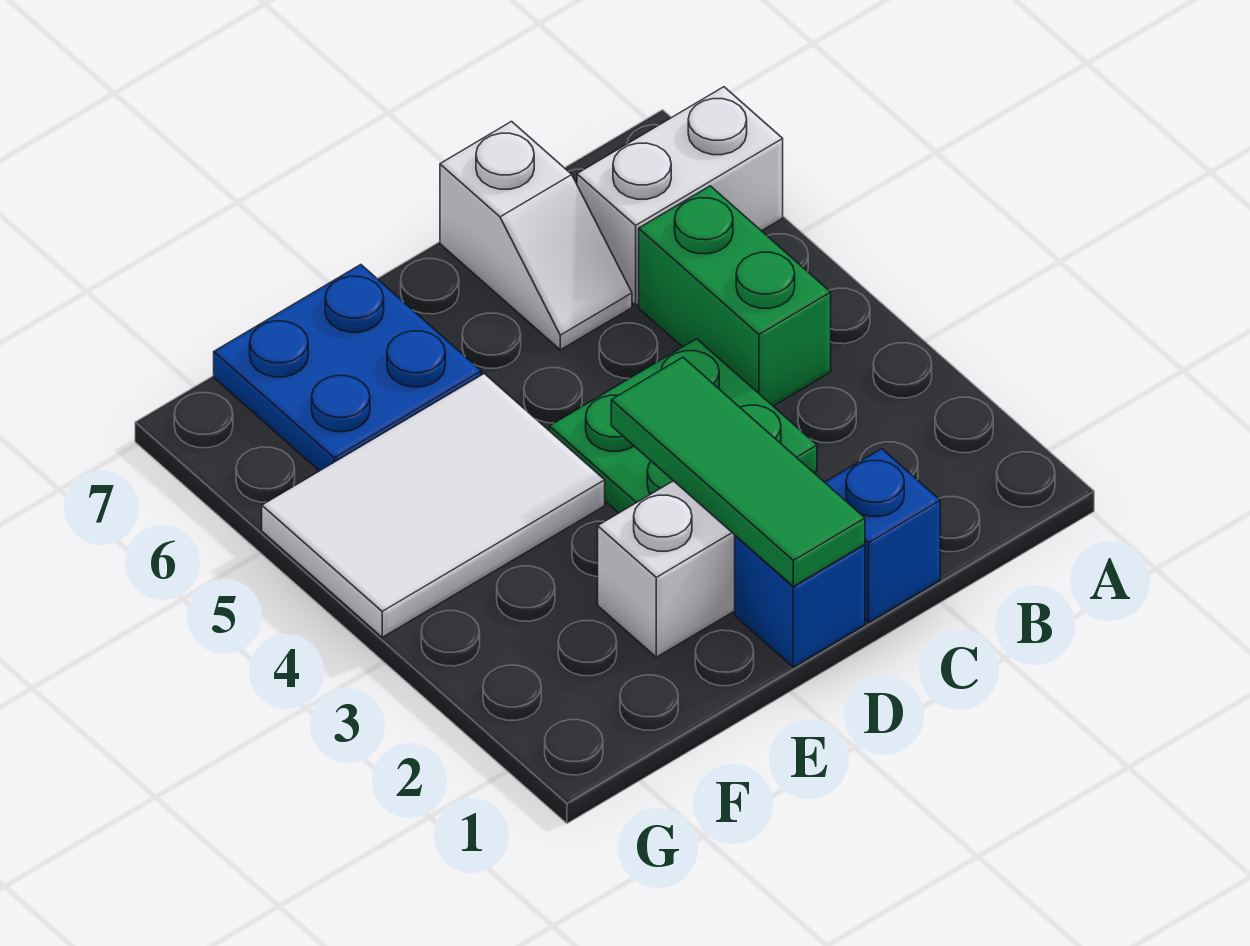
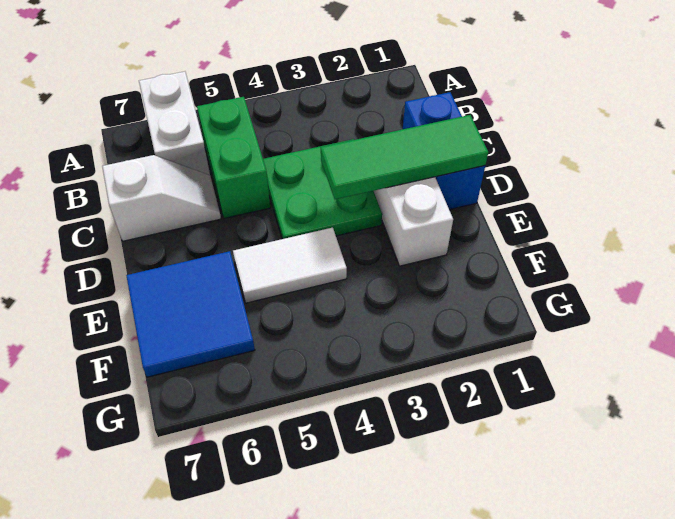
green 1x2 brick [639,186,831,406] -> green 1x2 brick turned to [197,97,270,218]
white 2x3 tile [262,374,605,637] -> white 1x2 tile [233,228,347,303]
blue 2x2 plate [214,265,481,471] -> blue 2x2 tile [126,251,255,377]

